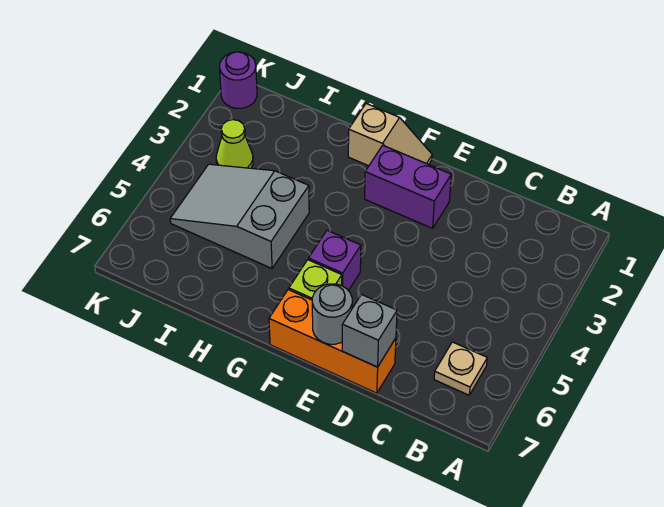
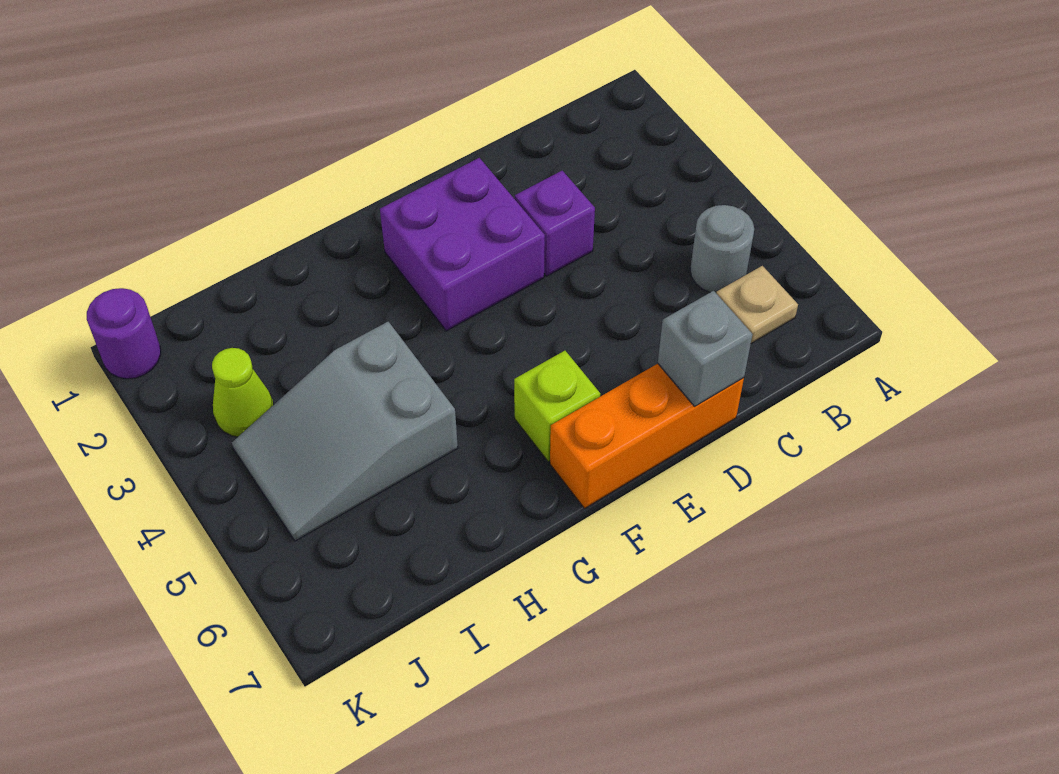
purple 1x2 brick [365,145,451,228] -> purple 2x2 brick [380,158,545,331]
grey 1x1 round brick [312,284,352,344] -> grey 1x1 round brick moved to [690,205,754,293]
tan 1x2 slope [348,104,432,166] -> none
purple 1x1 brick [309,230,361,291] -> purple 1x1 brick moved to [515,171,595,276]

